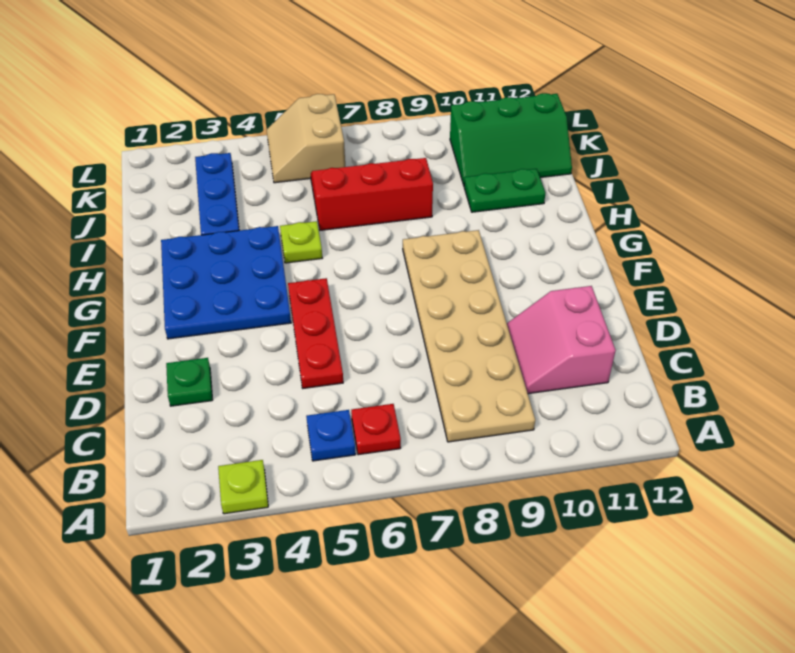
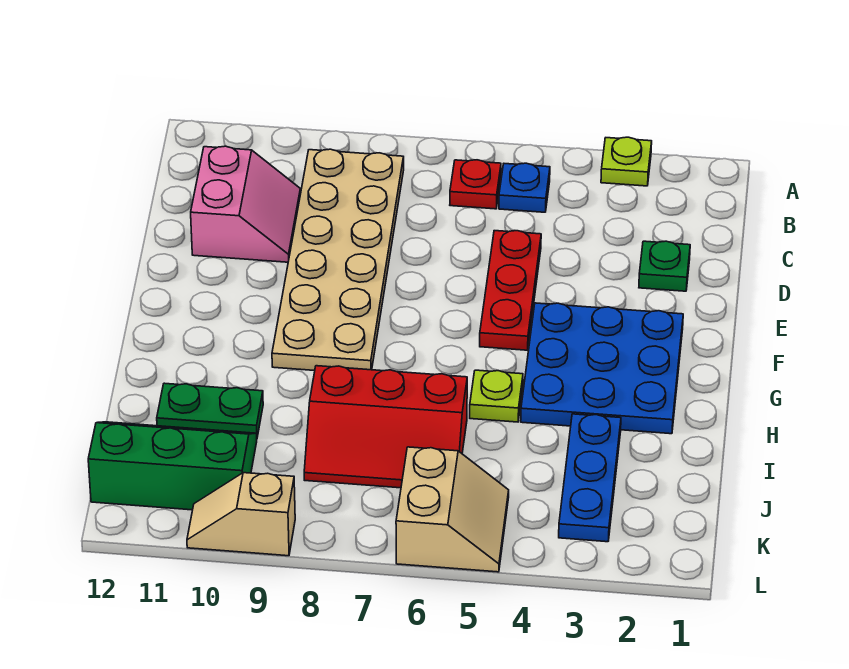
none -> tan 1x2 slope [187,473,295,556]

